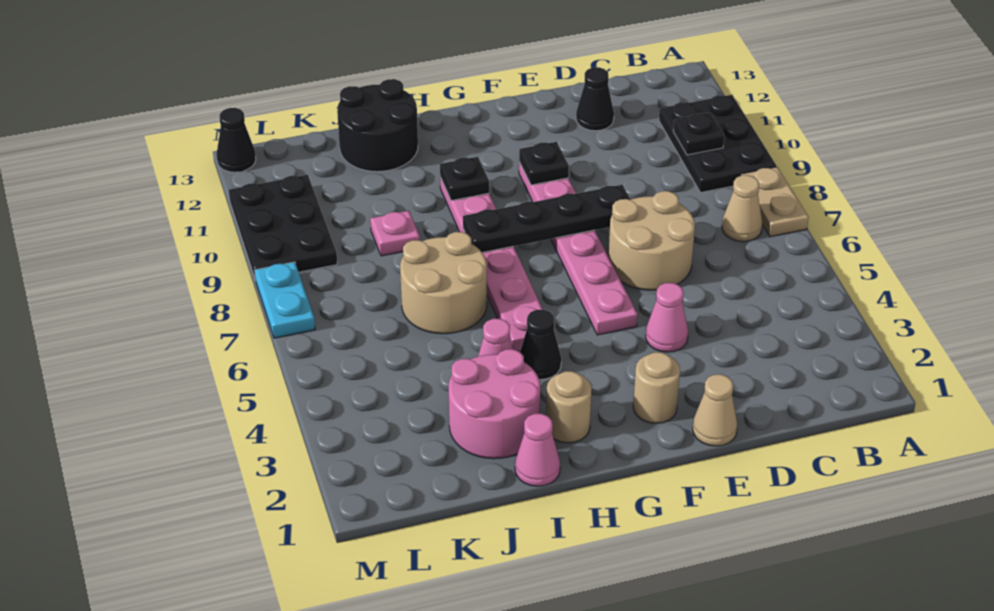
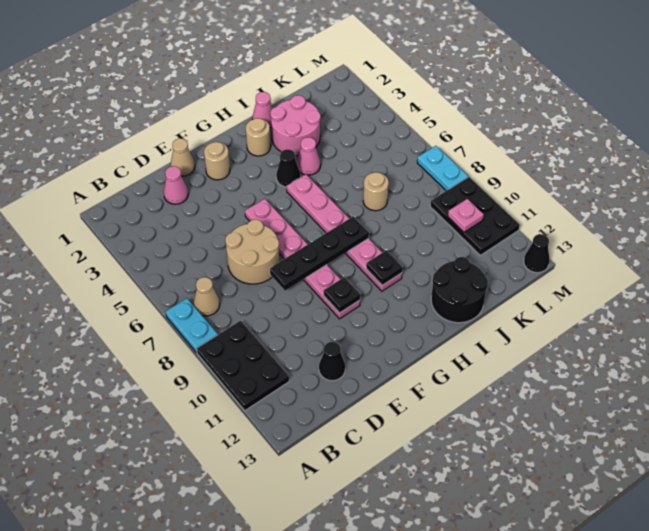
tan 1x2 plate [741,167,809,237] -> cyan 1x2 plate [166,298,218,353]
black 1x1 plate [673,113,724,155] -> none
pink 1x1 cone [646,283,688,352] -> pink 1x1 cone moved to [164,166,188,204]
tan 2x2 round brick [400,232,487,334] -> tan 1x1 round brick [363,172,389,211]
pink 1x1 plate [370,211,420,256] -> pink 1x1 plate moved to [448,199,484,232]

